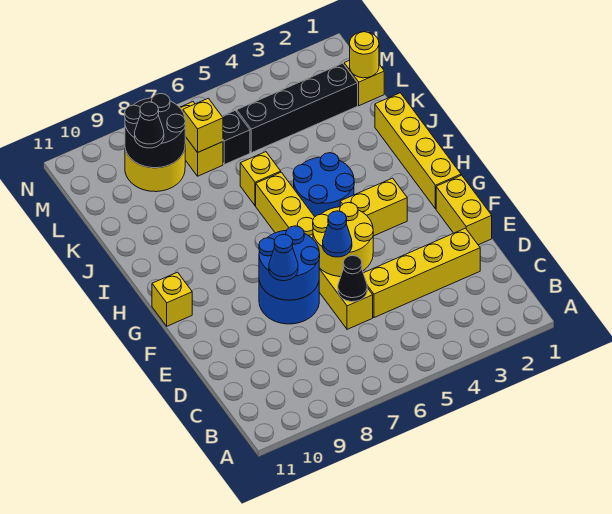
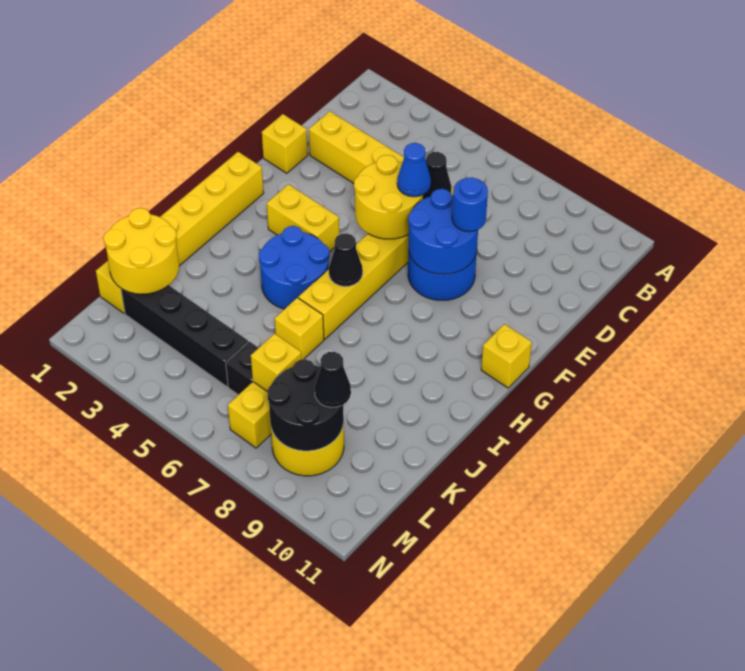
yellow 1x2 brick [436,175,492,245] -> yellow 1x1 brick [262,114,308,173]
blue 1x1 cone [269,235,298,281] -> blue 1x1 round brick [452,177,488,232]
none -> black 1x1 cone [329,233,363,287]
yellow 1x1 round brick [350,32,379,78] -> yellow 2x2 round brick [104,208,179,294]

